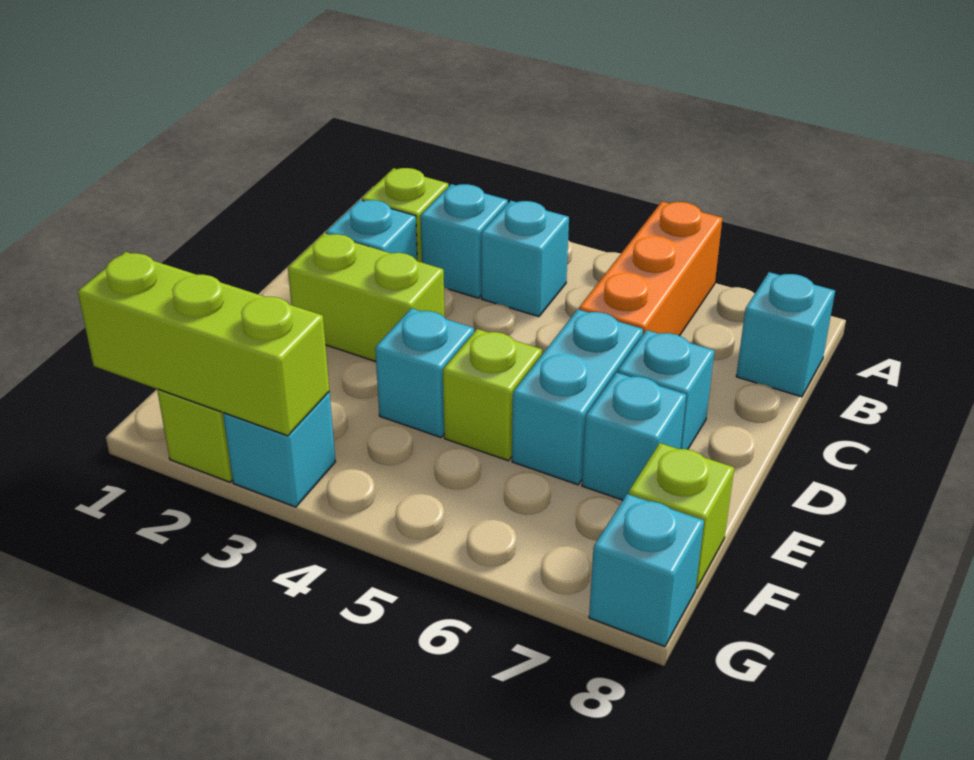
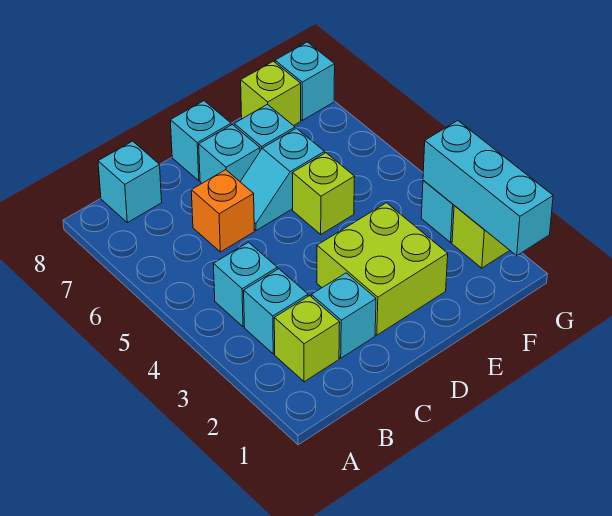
orange 1x3 brick [579,202,722,336] -> orange 1x1 brick [191,170,254,252]
lime 1x2 brick [288,233,445,362] -> lime 2x2 brick [317,203,448,335]
cyan 1x2 brick [512,309,643,485] -> cyan 1x2 slope [240,128,325,231]
cyan 1x1 brick [375,308,474,437] -> cyan 1x1 brick moved to [170,101,231,181]
lime 1x3 brick [78,252,329,436] -> cyan 1x3 brick [423,121,553,256]

